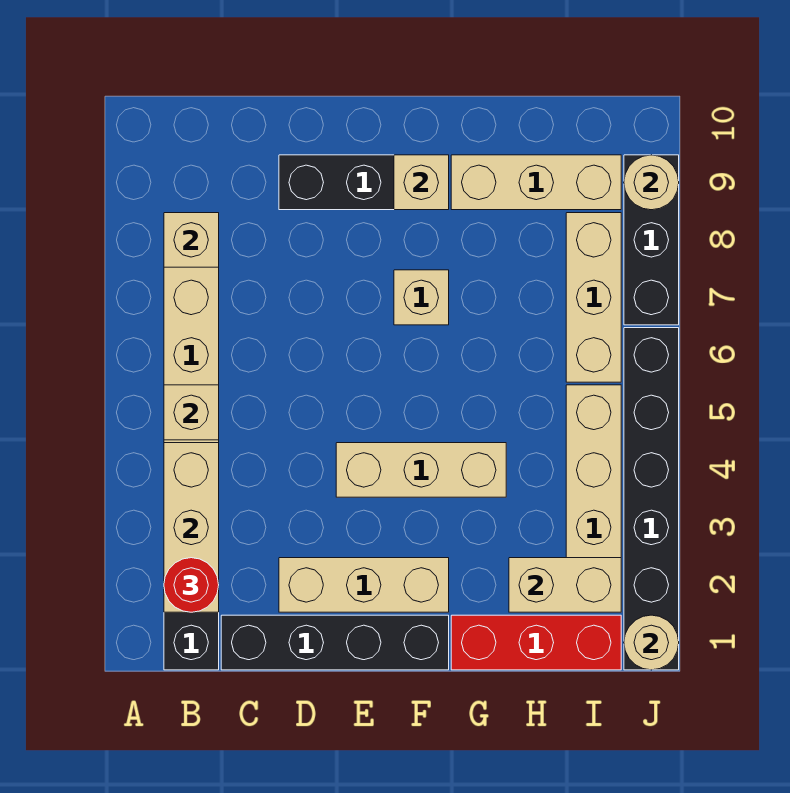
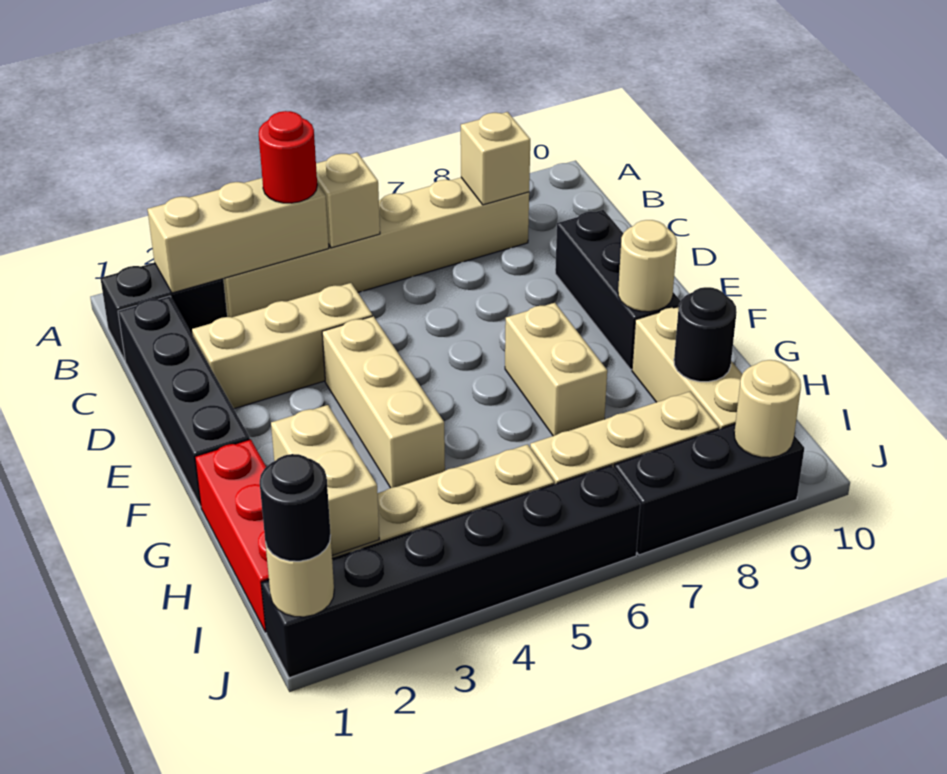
red 1x1 round brick [164,558,219,612] -> red 1x1 round brick moved to [259,111,317,203]
tan 1x3 brick [279,558,449,612] -> tan 1x3 brick turned to [192,283,372,409]
tan 1x1 brick [394,270,449,325] -> tan 1x2 brick [505,303,607,436]
tan 1x1 brick [394,155,449,210] -> tan 1x1 round brick [618,220,677,312]
none -> black 1x1 round brick [674,287,737,382]
none -> black 1x1 round brick [260,454,331,561]

